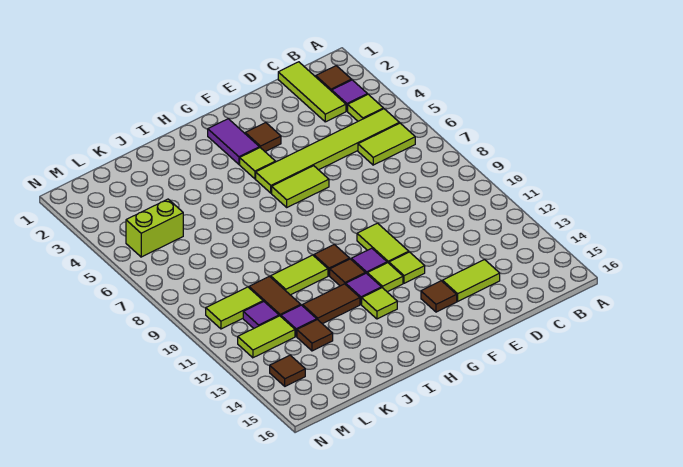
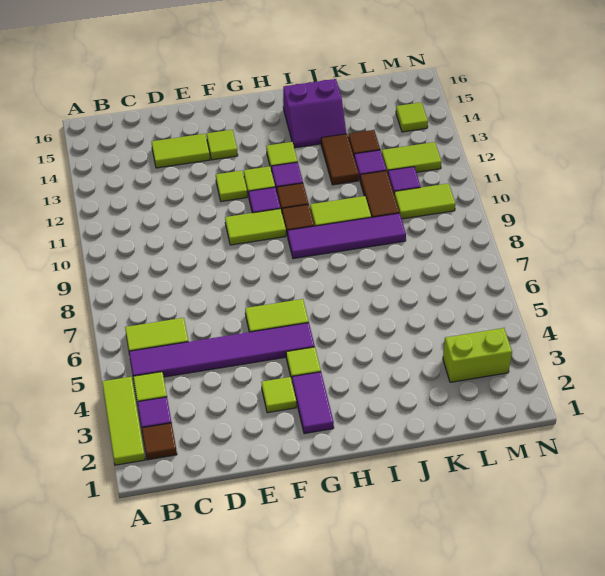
lime 1x6 tile [256,109,399,193] -> purple 1x6 tile [129,323,315,377]
lime 1x3 tile [278,62,346,122] -> lime 1x3 tile moved to [102,377,145,465]
brown 1x1 tile [245,123,281,152] -> lime 1x1 tile [262,377,296,413]
lime 1x2 tile [357,223,409,263] -> lime 1x2 tile turned to [225,209,286,245]
brown 1x1 tile [421,281,457,312] -> lime 1x1 tile [207,130,238,160]
none -> purple 1x4 tile [288,213,406,259]
brown 1x2 tile [303,284,360,324] -> brown 1x2 tile turned to [321,134,359,185]
none -> purple 2x2 slope [283,79,346,148]
lime 1x2 brick [126,199,183,257] -> lime 1x2 brick moved to [443,328,512,382]
brown 1x1 tile [270,355,305,386] -> lime 1x1 tile [396,102,428,132]

